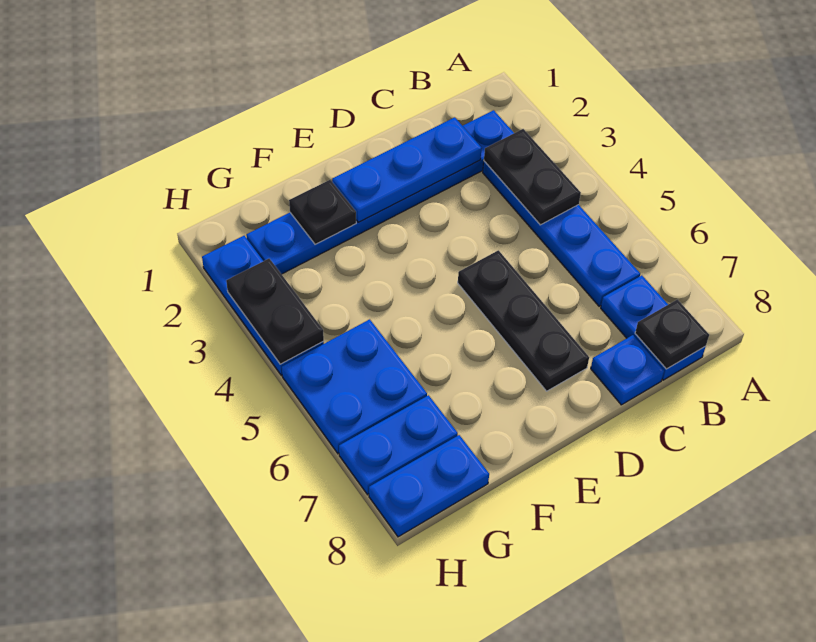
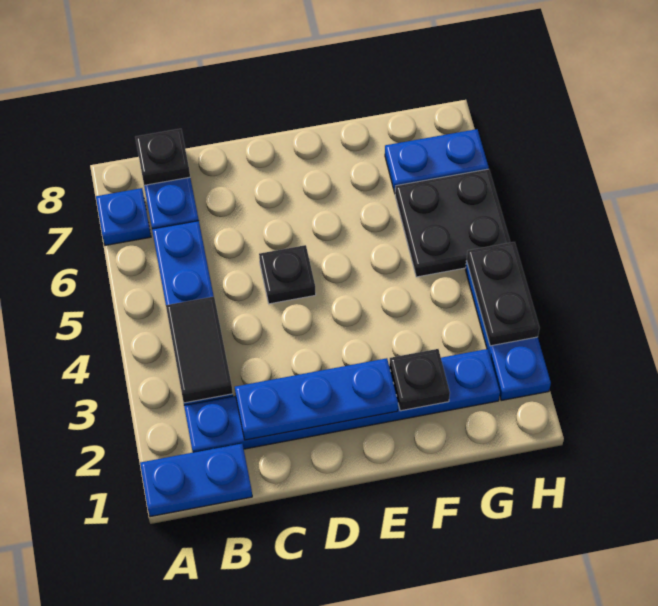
black 1x2 plate [484,129,581,225] -> black 1x2 tile [166,297,233,403]
blue 1x1 plate [591,335,664,405] -> blue 1x1 plate moved to [96,188,151,245]
black 1x3 plate [458,250,589,391] -> black 1x1 plate [259,245,316,304]
blue 2x2 plate [282,319,427,454] -> black 2x2 plate [395,169,510,277]
blue 1x2 plate [369,435,489,537] -> blue 1x2 plate moved to [140,443,252,517]

